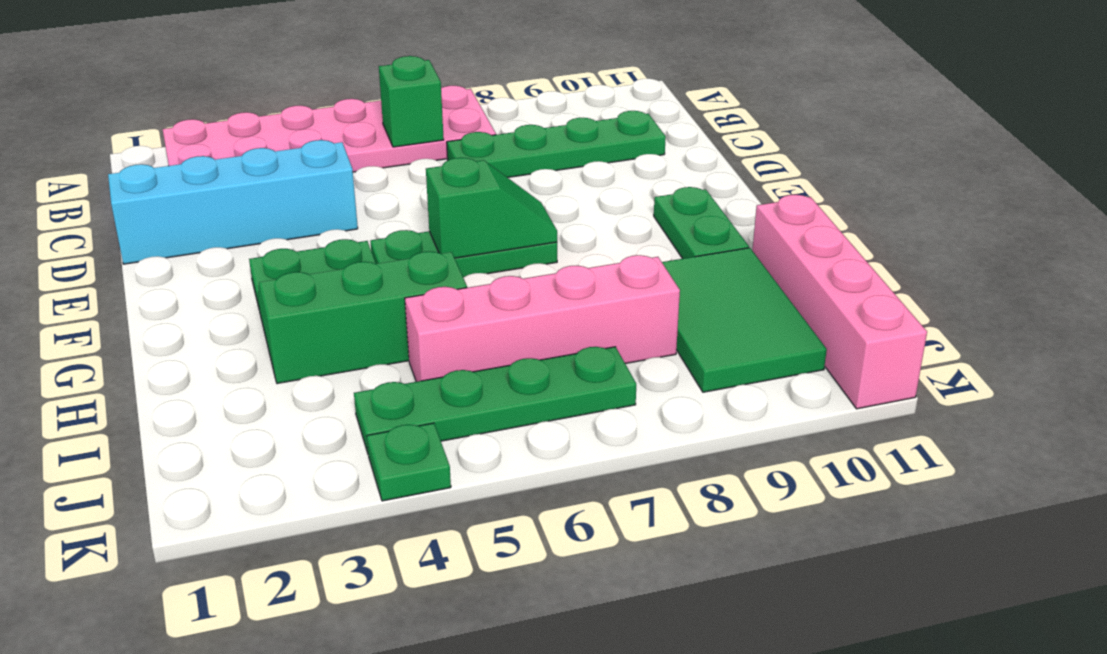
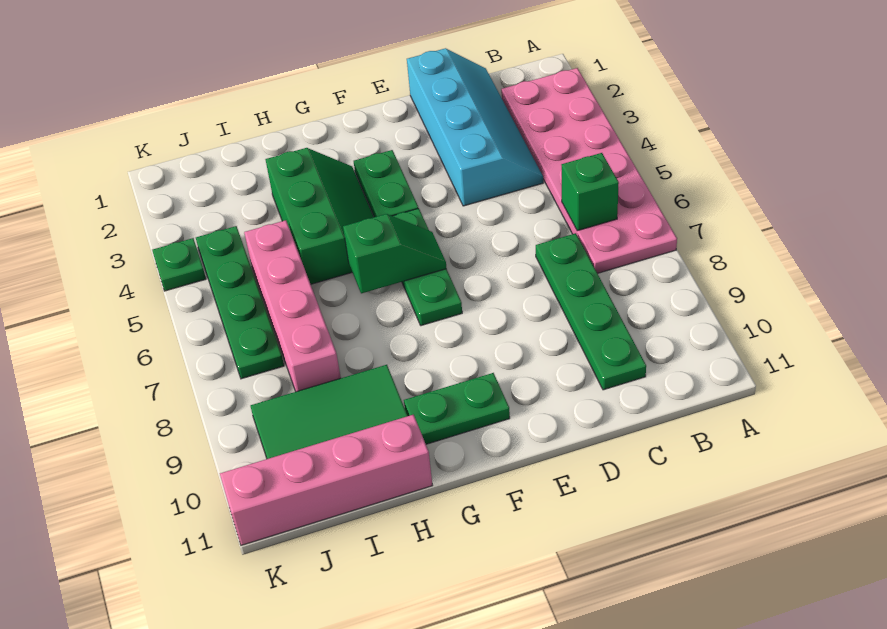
green 1x2 slope [426,158,557,258] -> green 1x2 slope turned to [343,214,447,293]

